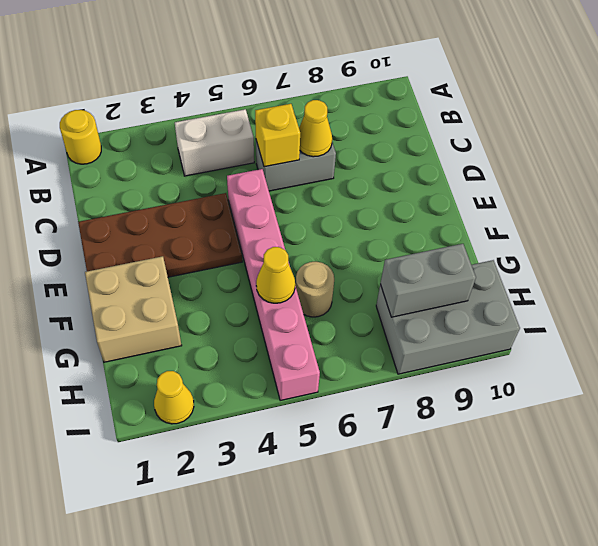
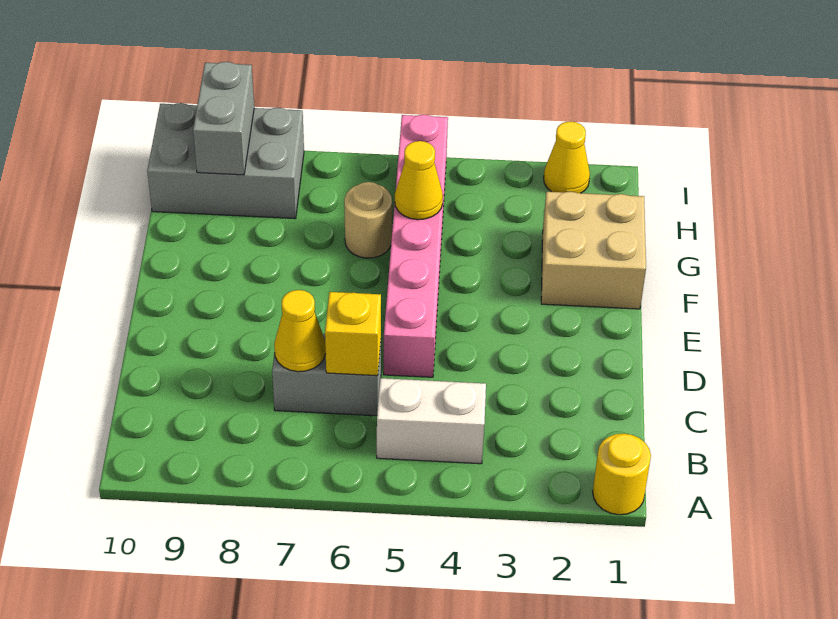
brown 2x4 plate [78,193,242,277] -> none
grey 1x2 brick [380,244,476,317] -> grey 1x2 brick turned to [193,62,254,175]

